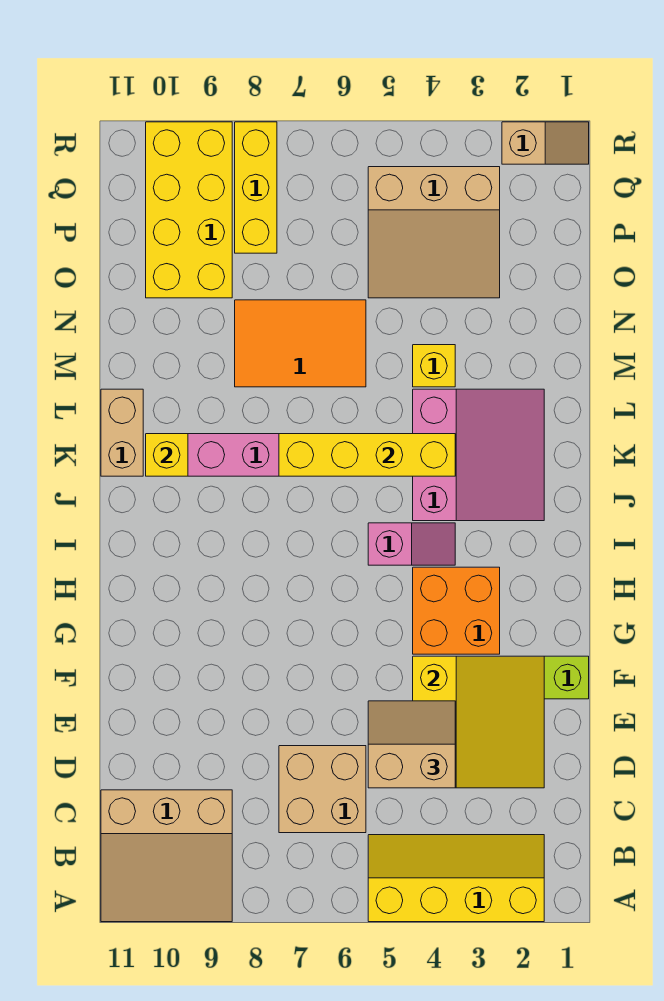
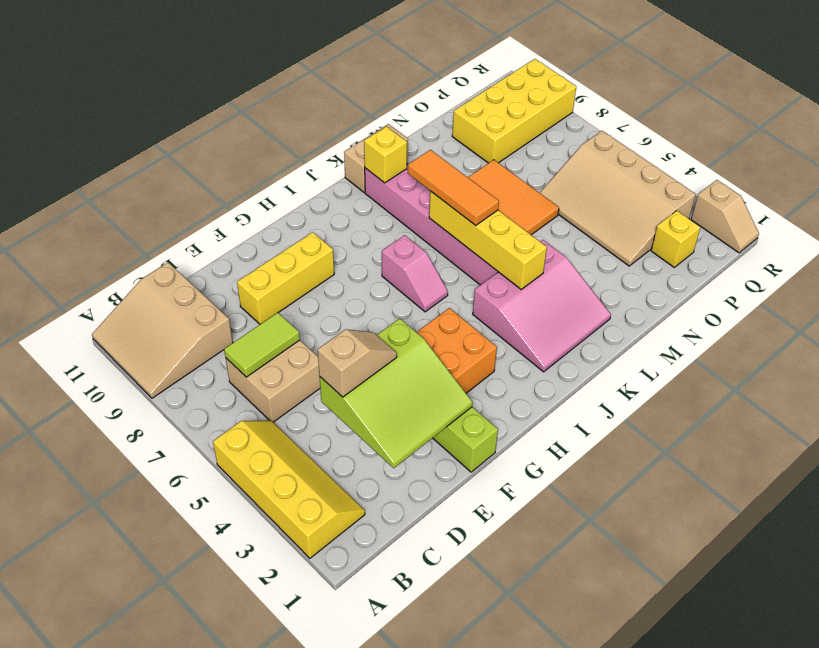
none -> lime 1x2 tile [224,313,300,377]
yellow 3x3 slope [413,656,544,788] -> lime 3x3 slope [320,319,473,468]
tan 2x2 slope [368,701,455,788] -> tan 1x2 slope [318,329,397,397]
pink 1x2 slope [368,523,455,565] -> pink 1x2 slope moved to [382,235,448,312]
none -> orange 1x3 tile [408,150,499,225]
yellow 1x1 brick [413,345,455,387] -> yellow 1x1 brick moved to [651,211,700,267]
tan 3x3 slope [368,167,500,298] -> tan 3x4 slope [540,131,696,266]
yellow 1x3 brick [235,122,277,253] -> yellow 1x3 brick moved to [237,232,334,324]

